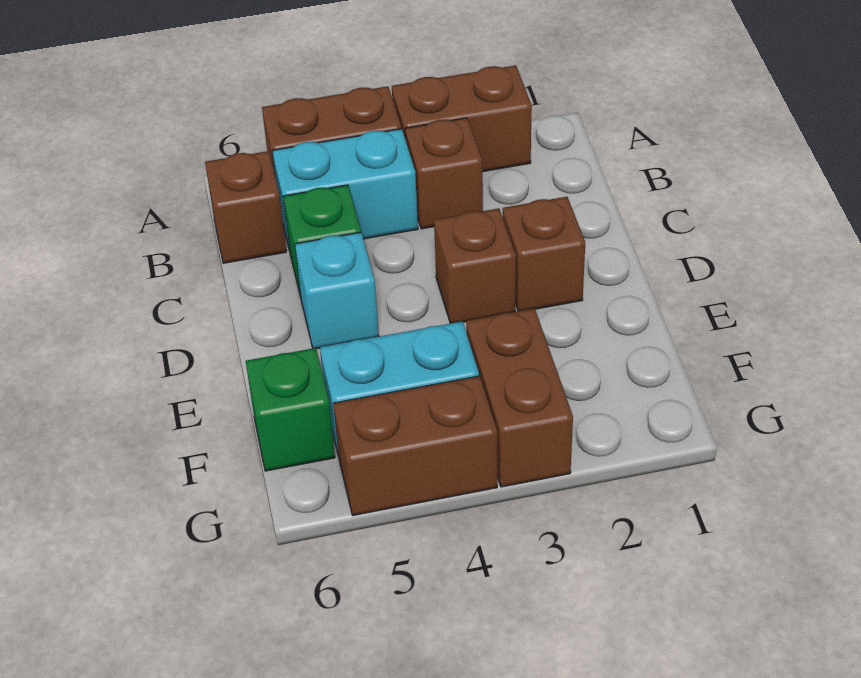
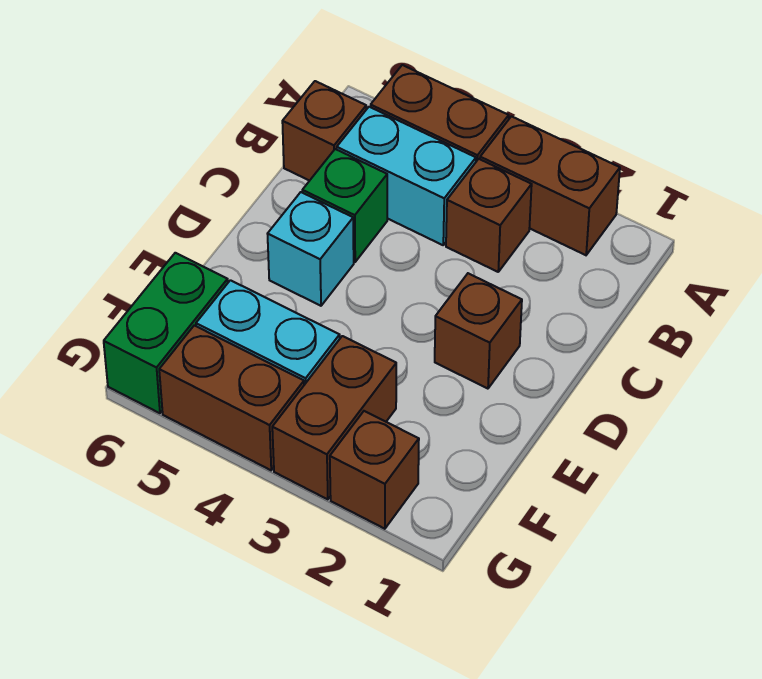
brown 1x1 brick [434,208,516,323] -> brown 1x1 brick moved to [330,411,419,529]
green 1x1 brick [246,348,335,471] -> green 1x2 brick [104,253,228,413]

